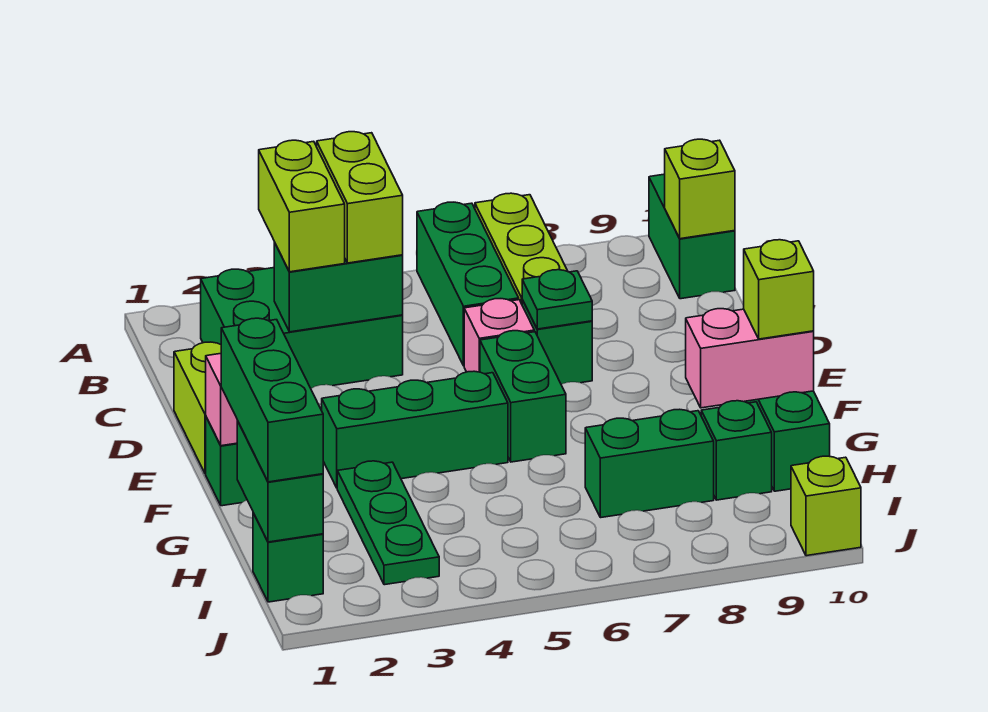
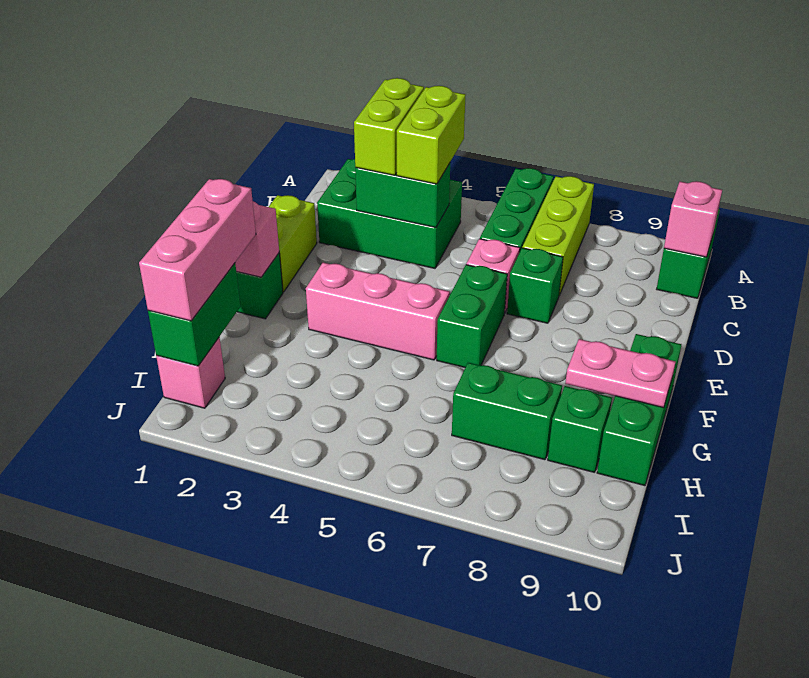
lime 1x1 brick [665,139,735,239] -> pink 1x1 brick [664,181,722,257]
green 1x1 plate [522,270,592,329] -> none
green 1x3 brick [322,371,508,488] -> pink 1x3 brick [306,263,450,360]
green 1x3 brick [221,318,323,482] -> pink 1x3 brick [139,179,256,321]
green 1x3 plate [337,461,439,585] -> none
pink 1x2 brick [686,309,814,408] -> pink 1x2 plate [565,339,675,408]
lime 1x1 brick [744,240,814,339] -> none
green 1x1 brick [253,513,323,602] -> pink 1x1 brick [156,337,225,408]
lime 1x1 brick [791,456,861,556] -> none

